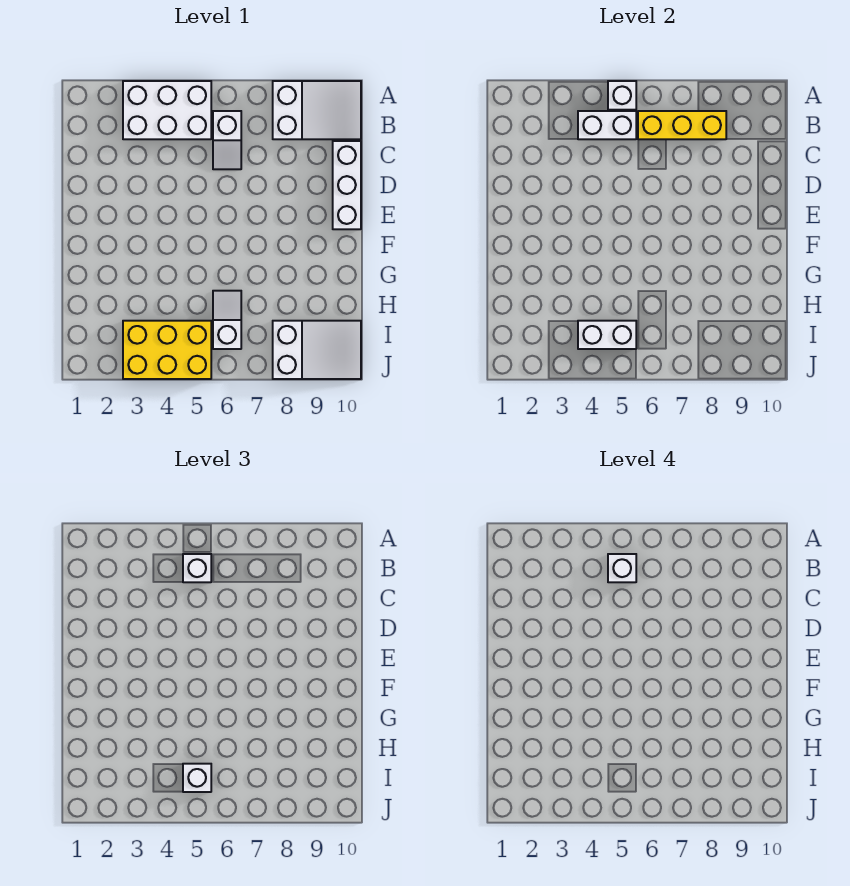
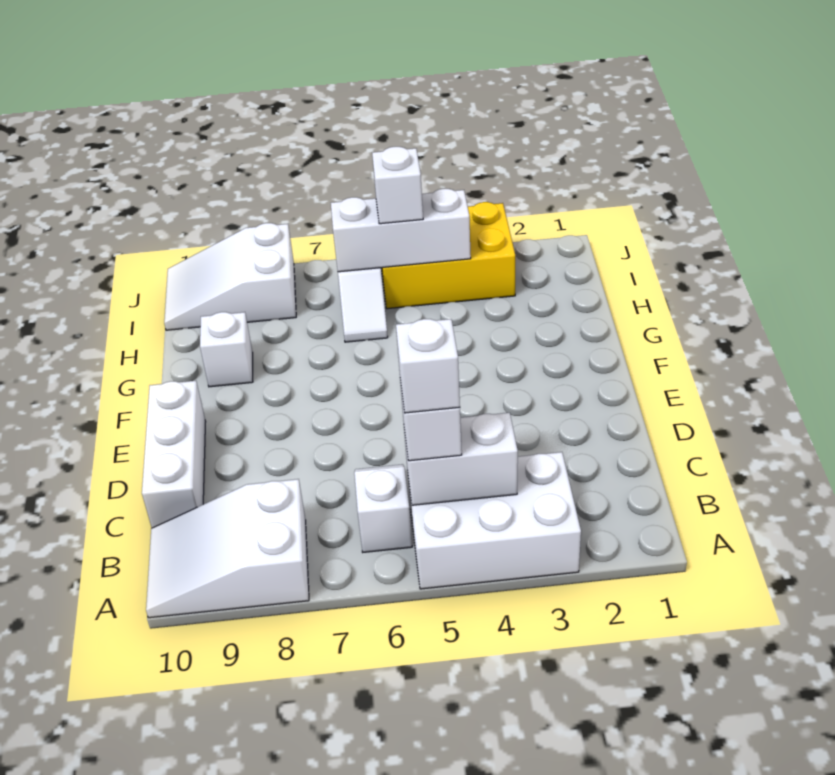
white 1x1 brick [608,81,636,110] -> white 1x1 brick moved to [200,312,253,387]
yellow 1x3 brick [638,111,726,139] -> none
white 1x2 brick [578,321,636,349] -> white 1x3 brick [331,189,471,272]

